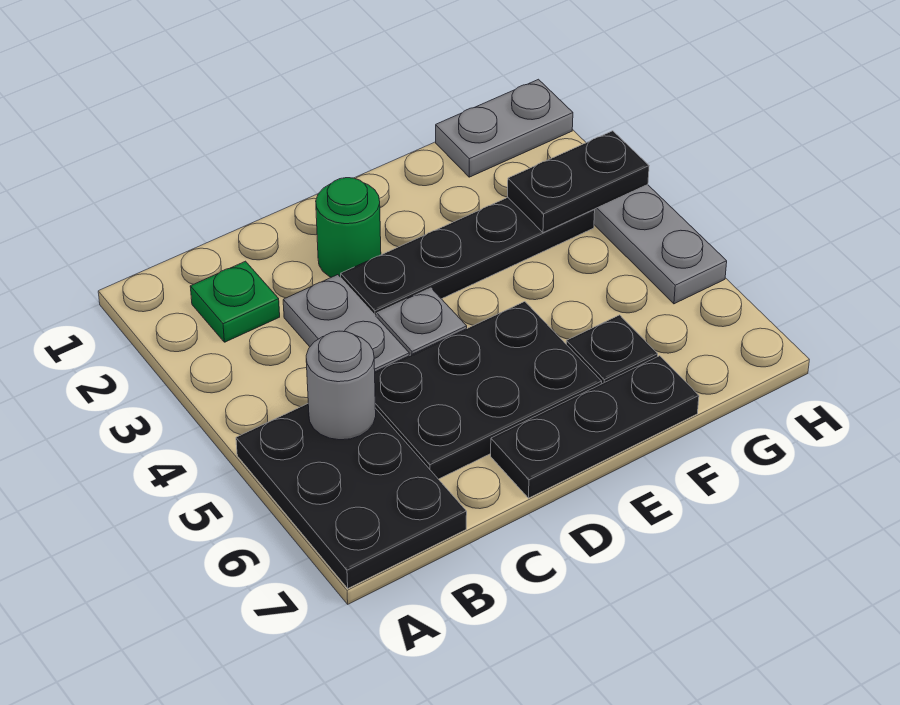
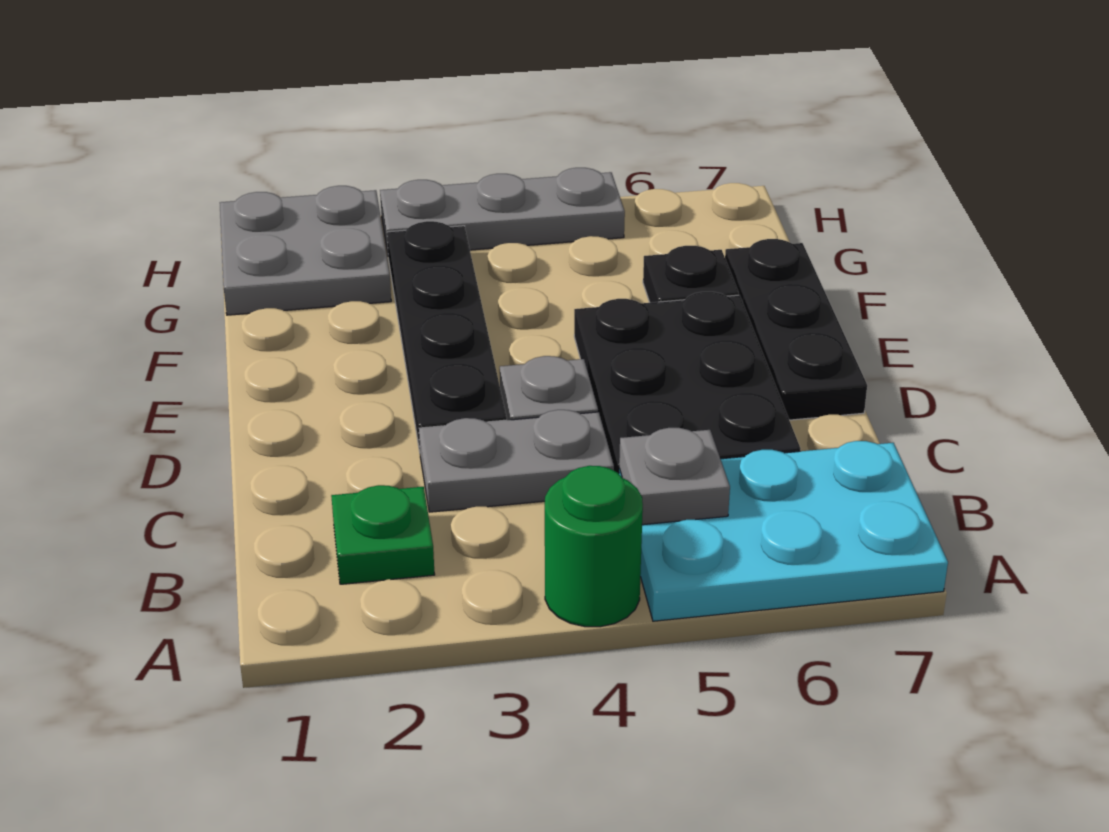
black 2x3 plate [236,404,467,588] -> cyan 2x3 plate [619,441,948,621]
grey 1x1 round brick [306,331,376,440] -> grey 1x1 plate [619,428,730,525]
green 1x1 round brick [316,178,381,277] -> green 1x1 round brick moved to [545,466,643,627]
grey 1x2 plate [436,79,573,177] -> grey 2x2 plate [220,186,391,315]
black 1x2 plate [508,131,649,233] -> none

